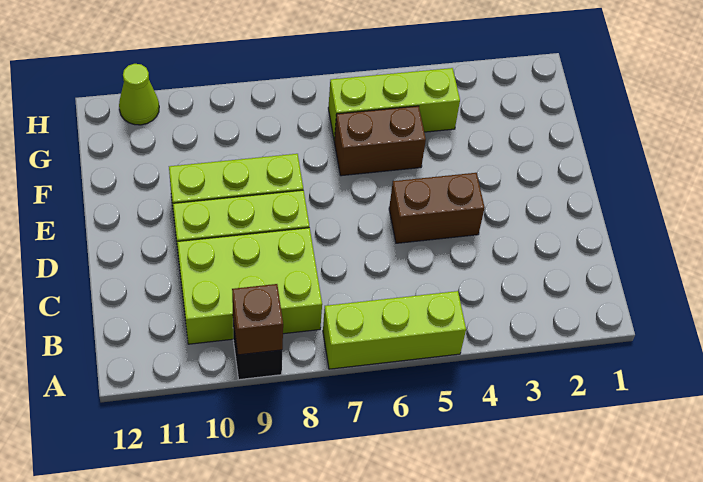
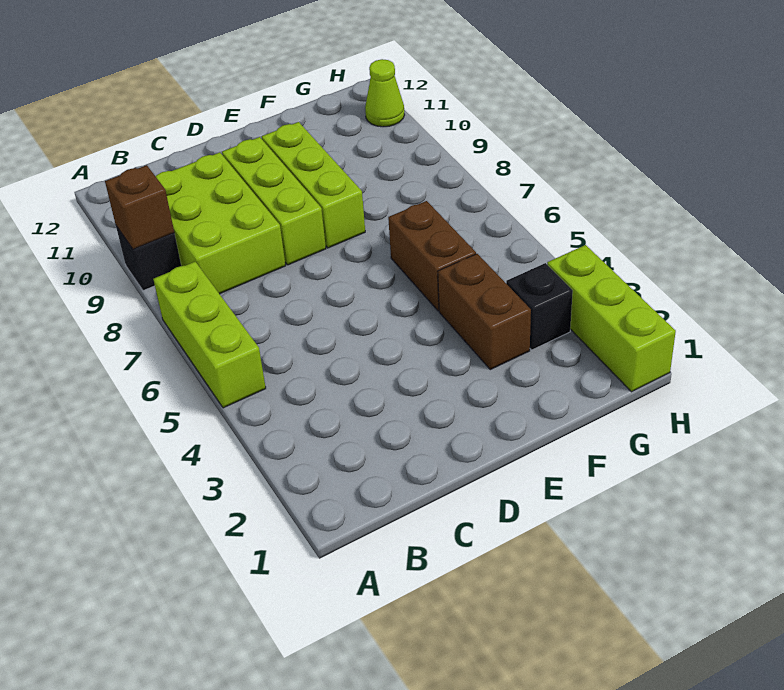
brown 1x2 brick [389,173,485,243] -> brown 1x2 brick moved to [438,254,531,370]
none -> black 1x1 brick [506,263,573,350]
lime 1x3 brick [328,68,460,141] -> lime 1x3 brick moved to [547,245,676,392]

